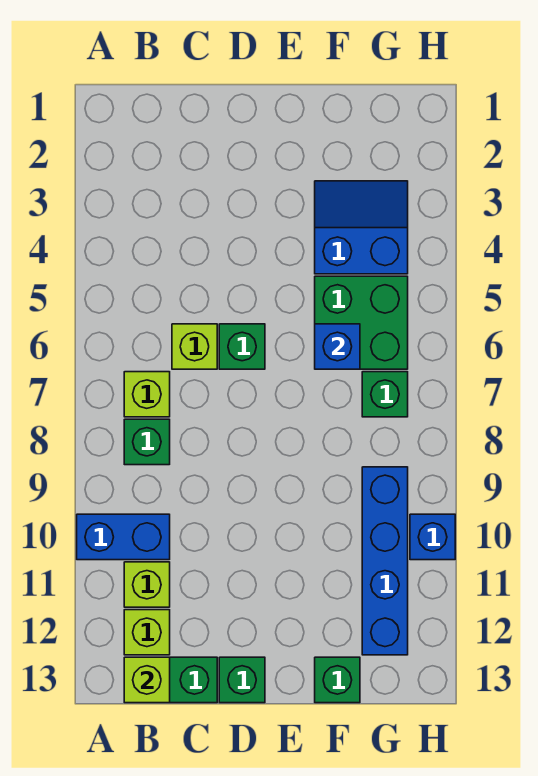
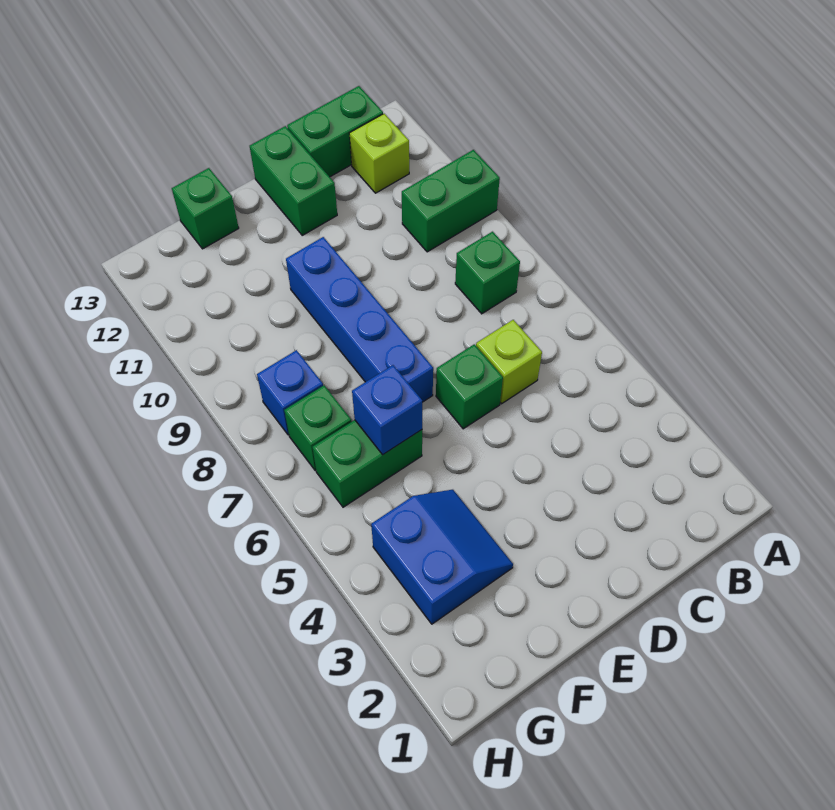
blue 1x2 brick [77,514,170,560] -> green 1x2 brick [402,150,500,252]
lime 1x1 brick [124,372,170,417] -> none
lime 1x1 brick [124,562,170,607] -> none
lime 1x1 brick [124,657,170,703] -> none
green 1x1 brick [219,657,265,703] -> green 1x2 brick [250,126,337,235]
blue 2x2 slope [315,181,408,274] -> blue 2x2 slope turned to [371,490,513,624]
green 2x2 brick [315,276,408,369] -> green 1x2 brick [312,420,422,507]
blue 1x4 brick [362,467,408,655] -> blue 1x4 brick moved to [286,237,433,402]
blue 1x1 brick [410,514,455,560] -> blue 1x1 brick moved to [257,350,323,435]

